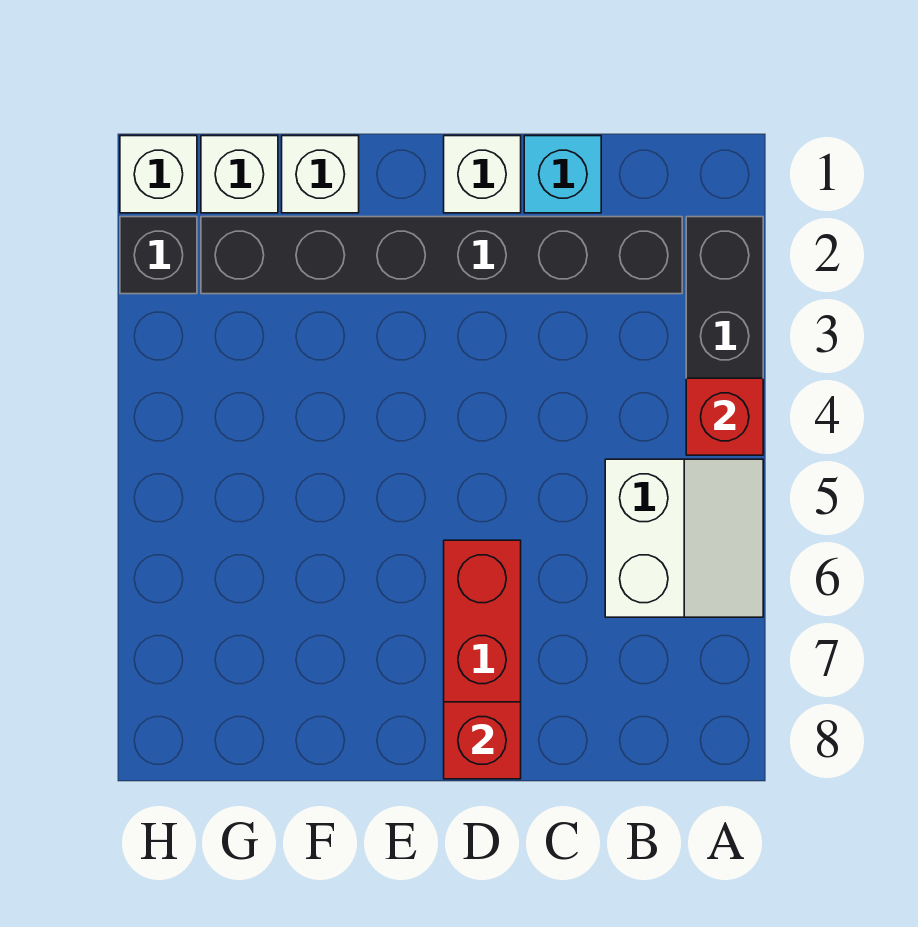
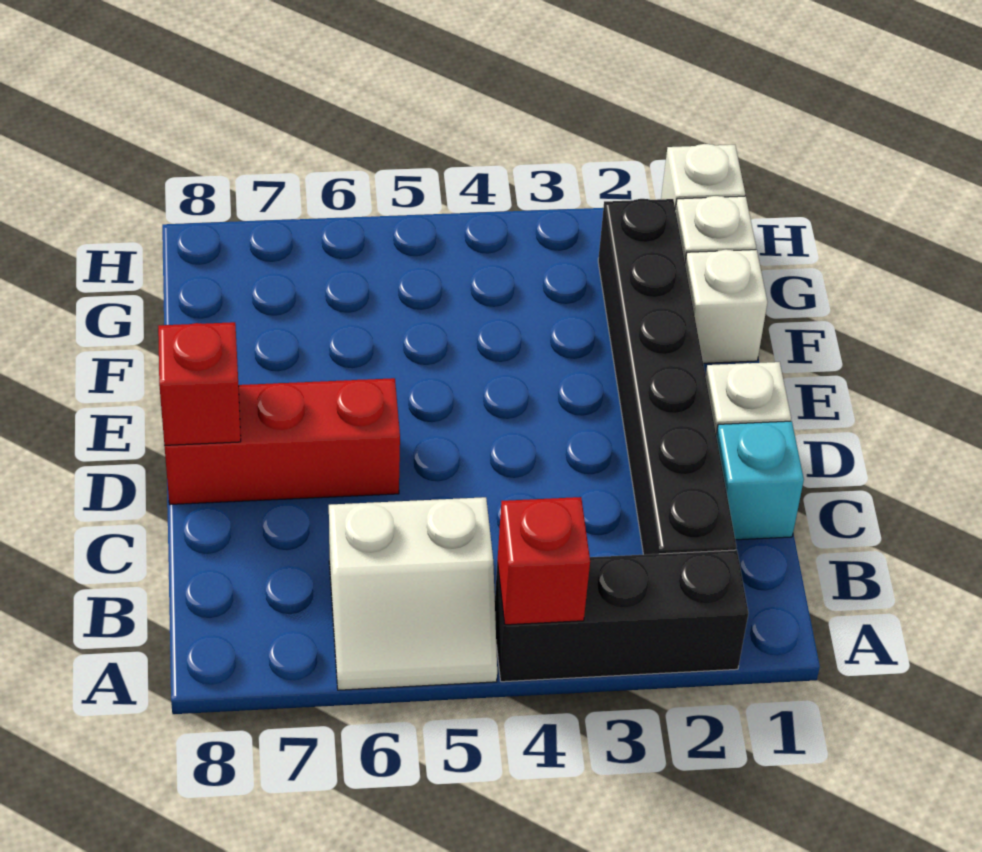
black 1x1 brick [120,217,197,294] -> none

